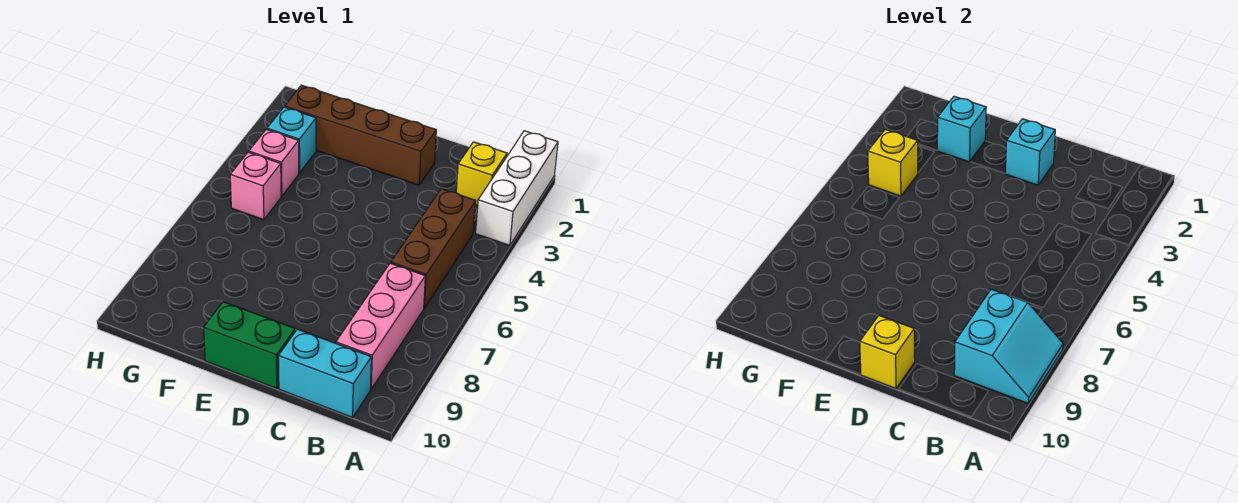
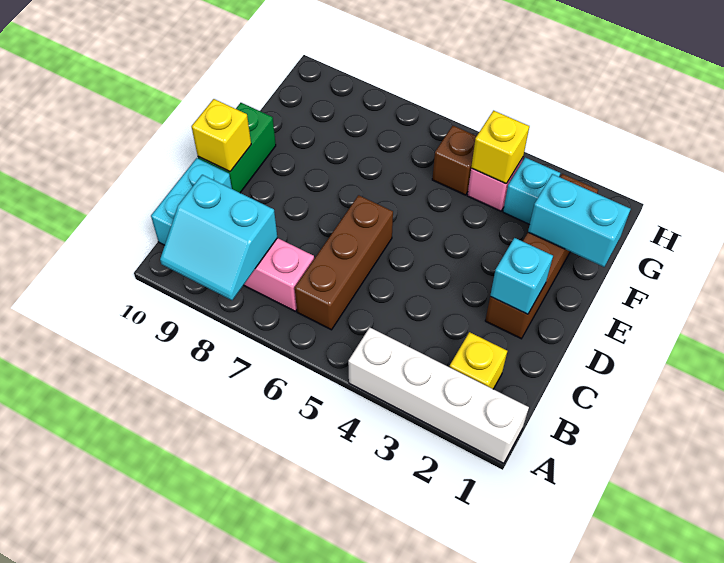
white 1x3 brick [476,131,558,246] -> white 1x4 brick [348,328,529,463]
brown 1x3 brick [391,189,476,308] -> brown 1x3 brick turned to [295,195,393,330]
cyan 1x1 brick [937,96,986,162] -> cyan 1x2 brick [528,174,631,267]
pink 1x1 brick [230,152,281,220] -> brown 1x1 brick [432,126,477,195]

